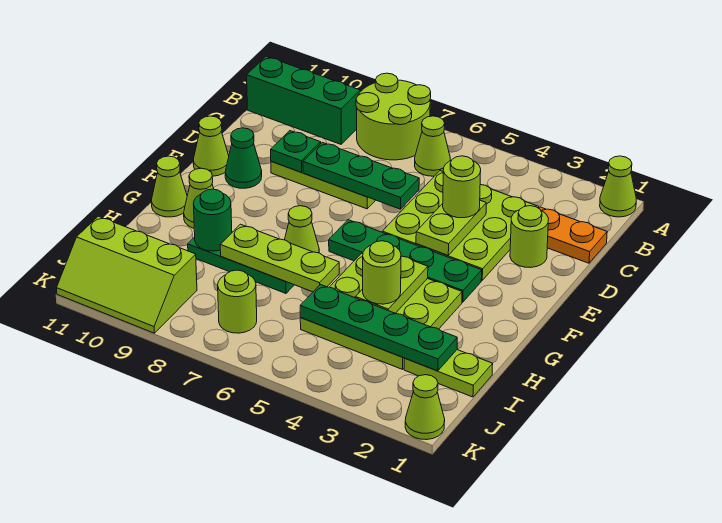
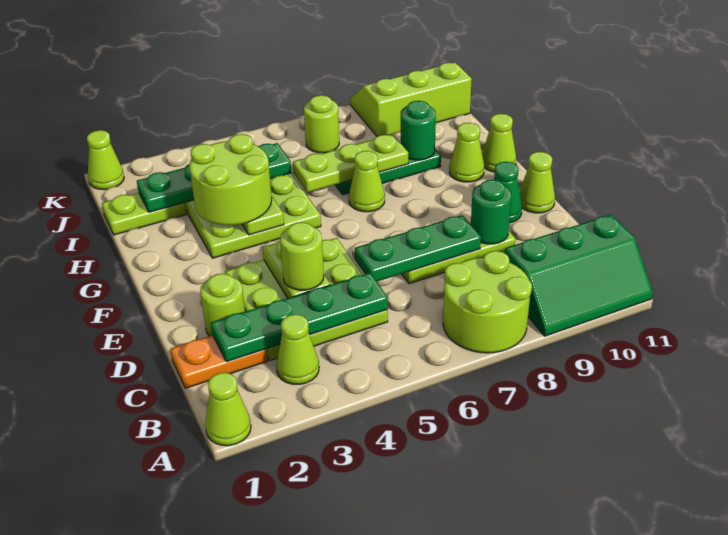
lime 1x1 cone [415,116,450,176] -> lime 1x1 cone moved to [276,314,319,384]
green 1x1 plate [271,131,321,172] -> green 1x1 round brick [471,180,511,244]
green 1x4 plate [329,220,482,302] -> green 1x4 plate moved to [211,273,388,362]
lime 1x1 round brick [363,241,401,304] -> lime 2x2 round brick [189,134,272,225]

